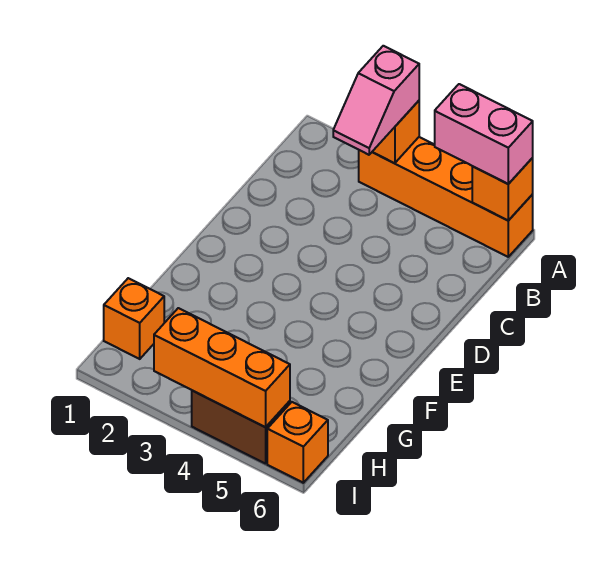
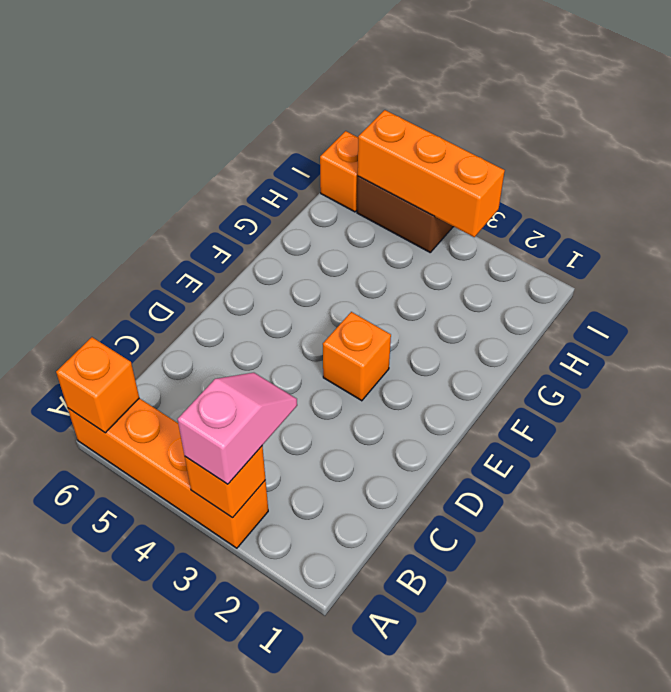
pink 1x2 brick [435,84,533,184] -> none
orange 1x1 brick [104,278,164,359] -> orange 1x1 brick moved to [323,312,391,401]

